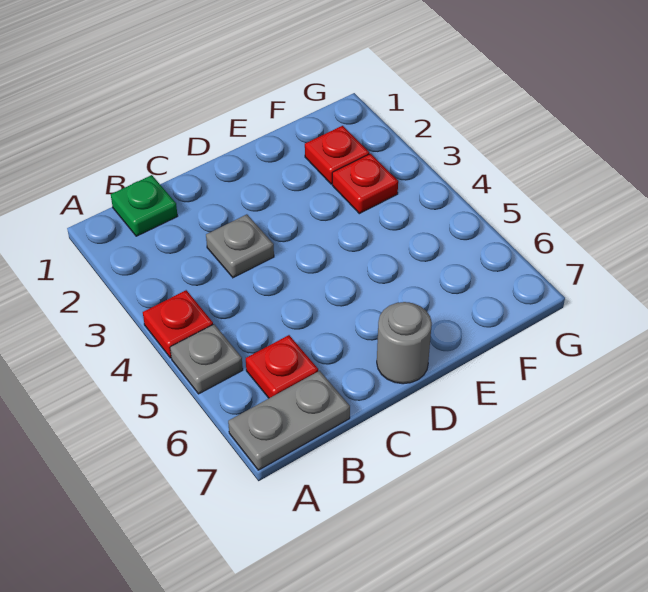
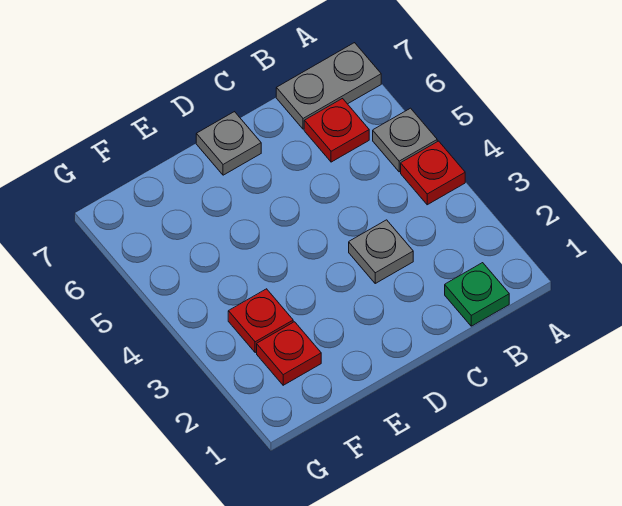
grey 1x1 round brick [377,302,432,384] -> grey 1x1 plate [196,112,261,175]

